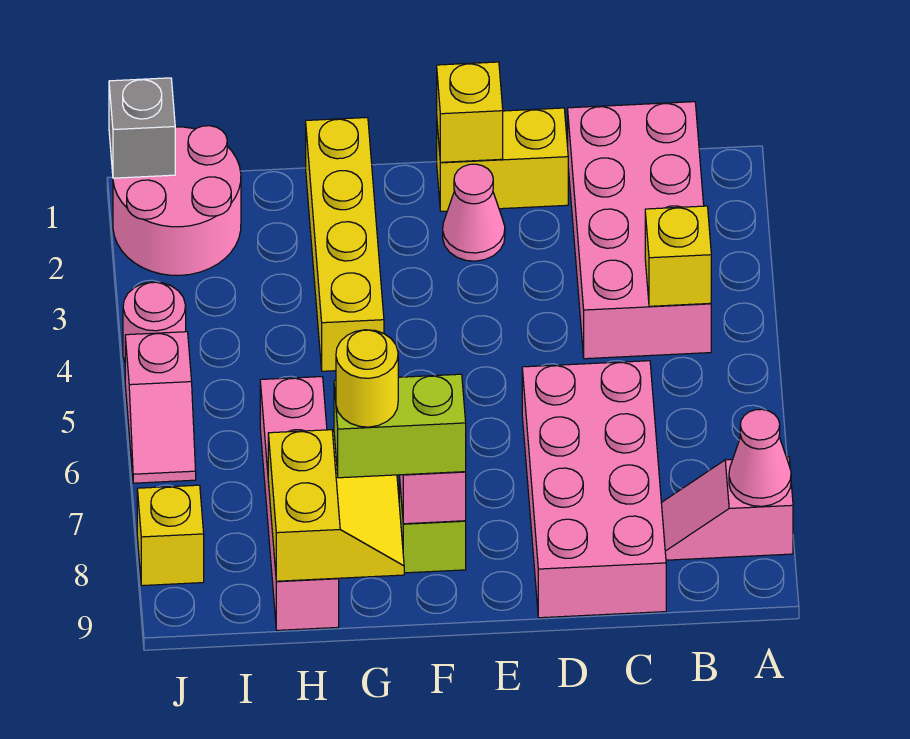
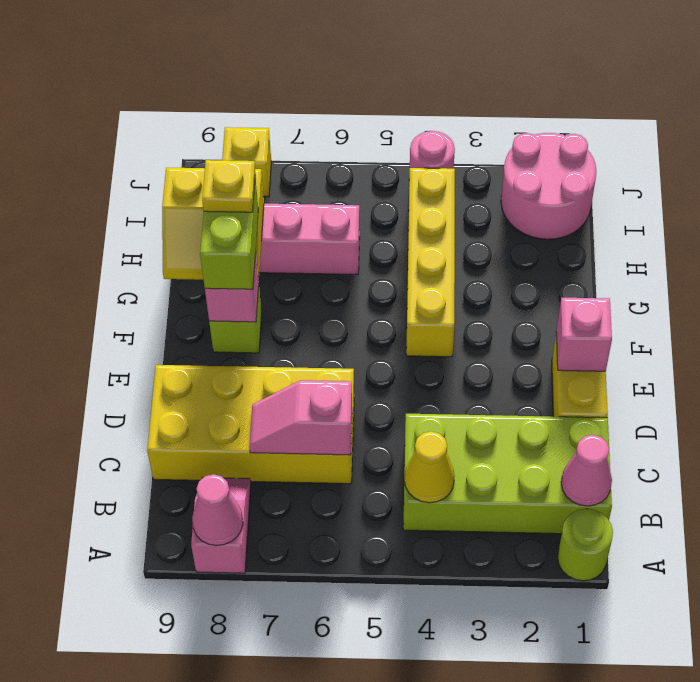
none -> lime 1x1 round brick [558,509,613,581]
pink 2x4 brick [568,102,711,359] -> lime 2x4 brick [403,414,612,534]
yellow 1x1 brick [645,206,711,306] -> yellow 1x1 cone [405,431,454,503]
pink 2x4 brick [522,361,666,618] -> yellow 2x4 brick [147,365,354,484]
yellow 1x1 brick [437,62,503,162] -> pink 1x1 brick [556,298,612,371]
pink 1x1 cone [443,164,505,261] -> pink 1x1 cone moved to [561,435,612,506]
yellow 1x4 brick [306,117,384,371] -> yellow 1x4 brick turned to [406,168,455,357]
yellow 1x1 round brick [336,330,398,427] -> yellow 1x1 plate [202,160,255,212]
grey 1x1 brick [109,78,175,178] -> none
pink 1x2 slope [125,332,196,483] -> pink 1x2 slope moved to [250,380,352,455]

